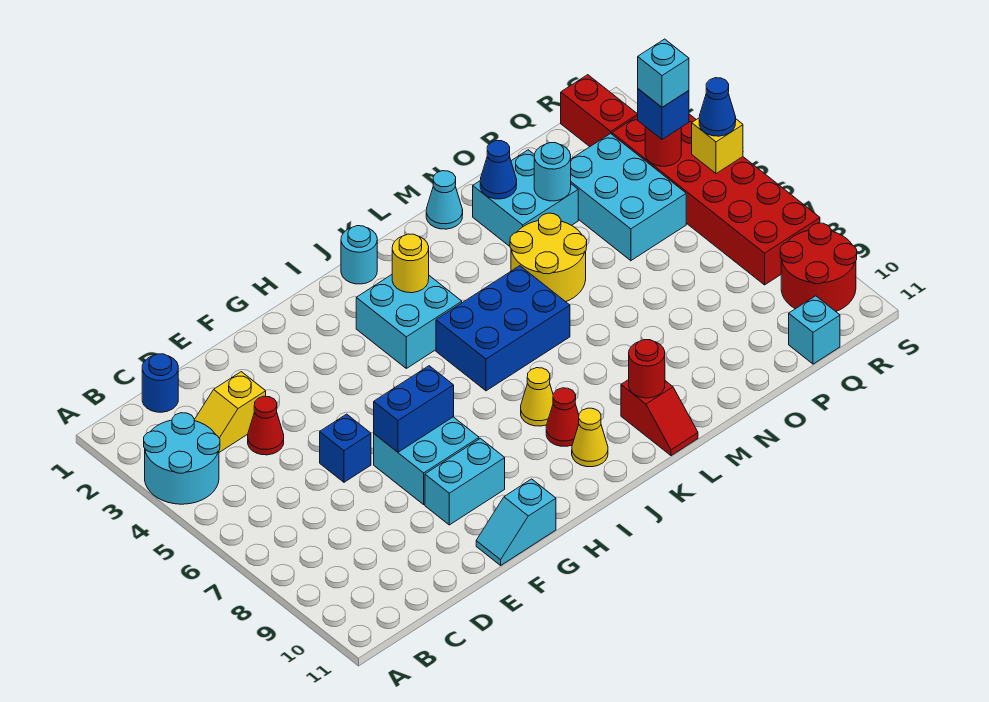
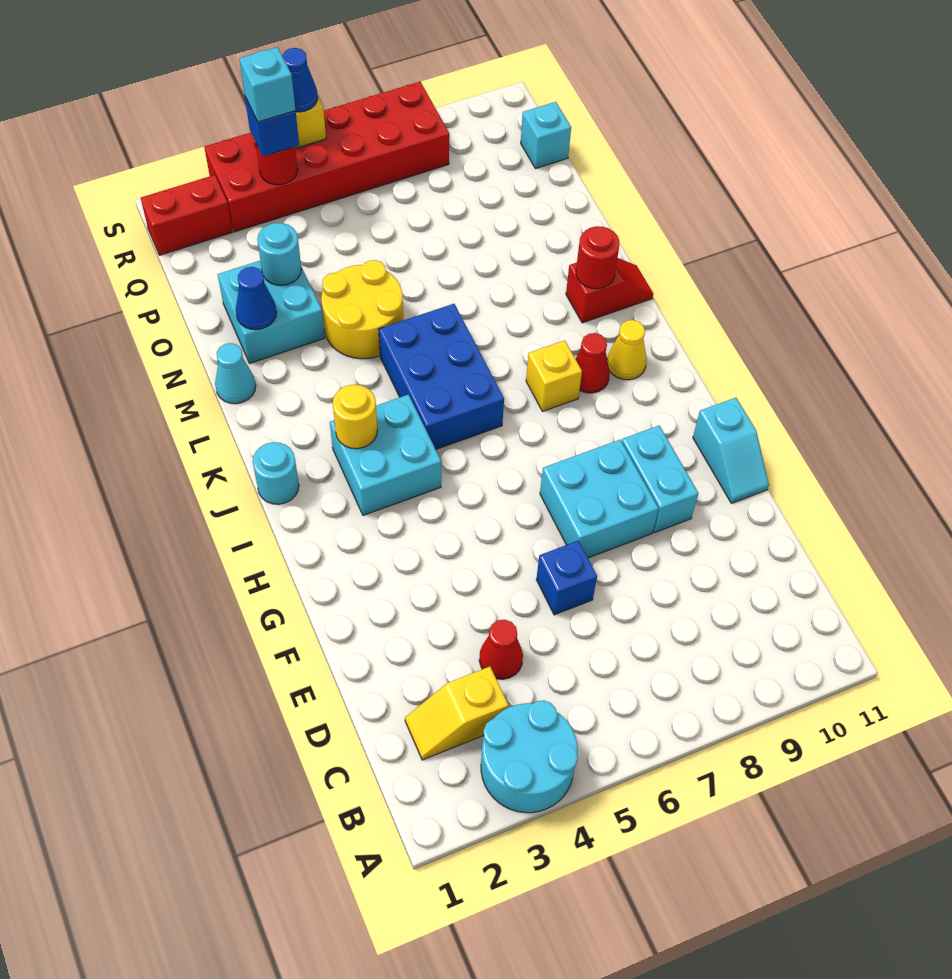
blue 1x1 round brick [142,354,178,412] -> none
yellow 1x2 slope [194,372,266,452] -> yellow 1x2 slope turned to [405,667,509,760]
blue 1x2 brick [374,366,454,452] -> none
yellow 1x1 cone [521,368,553,426] -> yellow 1x1 brick [526,340,582,411]
cyan 2x3 brick [571,133,686,261] -> none
red 2x2 round brick [780,223,857,311] -> none

